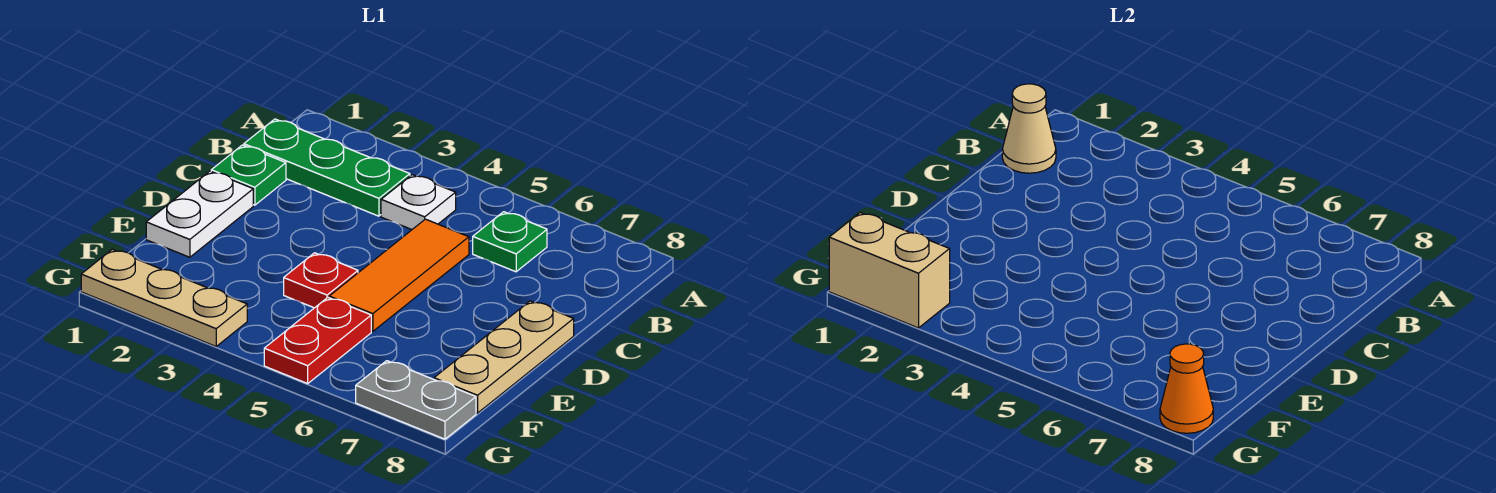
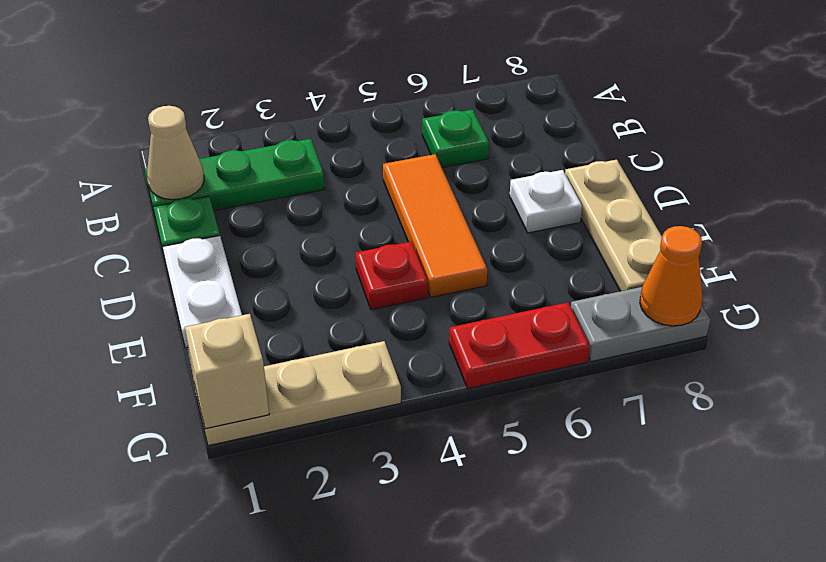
white 1x1 plate [381,175,456,230] -> white 1x1 plate moved to [510,170,582,233]
red 1x2 plate [264,298,371,384] -> red 1x2 plate turned to [449,303,590,389]
tan 1x2 brick [829,212,950,328] -> tan 1x1 brick [185,314,269,429]

